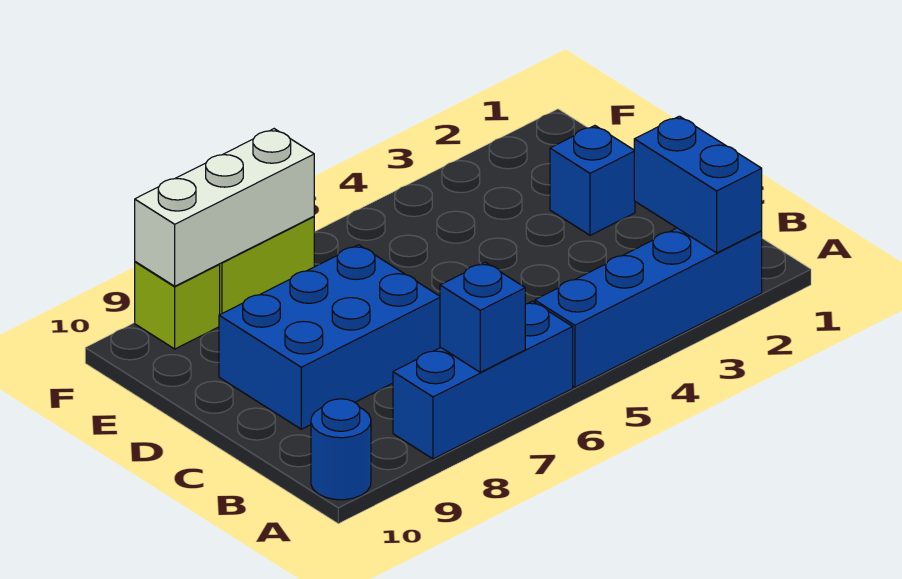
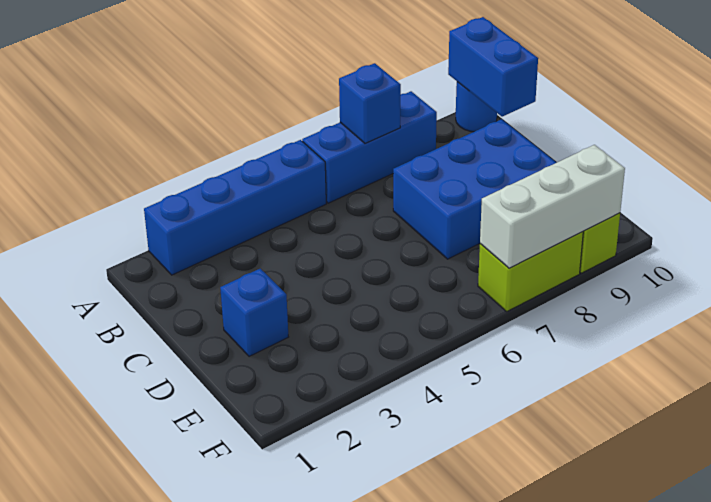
blue 1x2 brick [634,116,762,253] -> blue 1x2 brick moved to [448,17,538,117]

